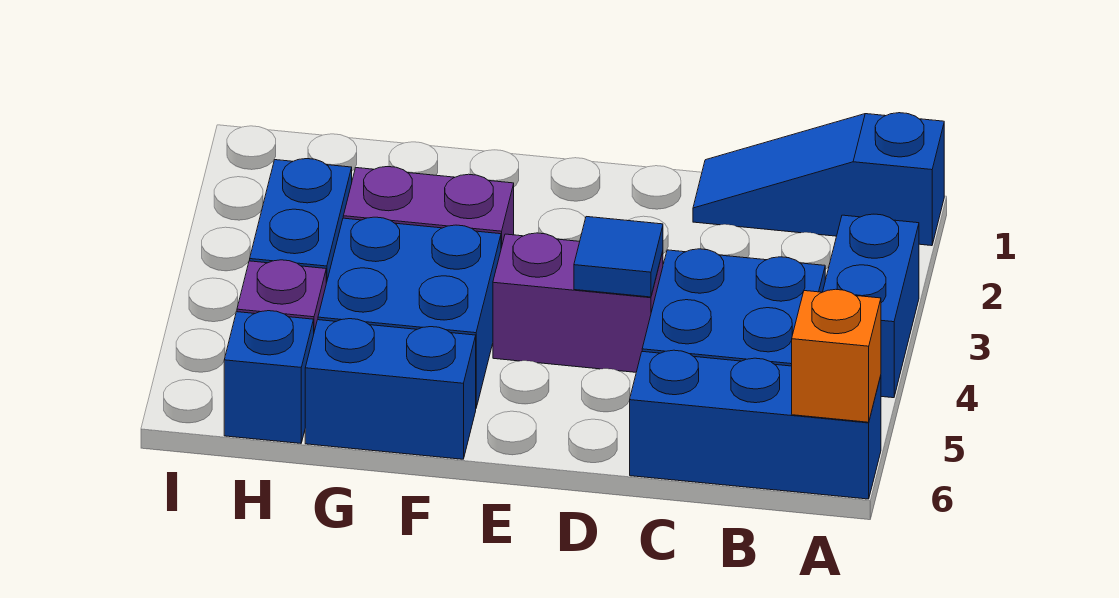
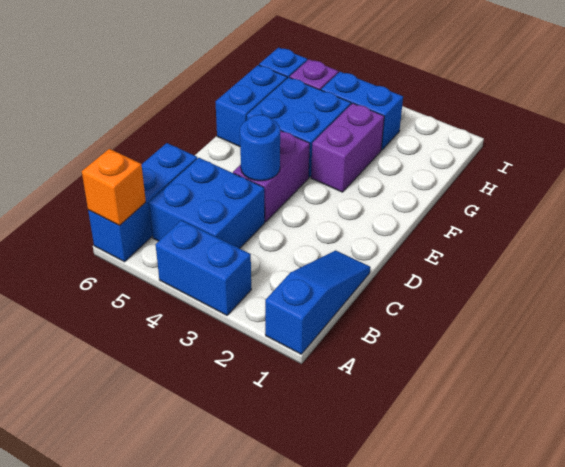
blue 1x1 tile [574,217,663,297] -> blue 1x1 round brick [240,115,280,181]

